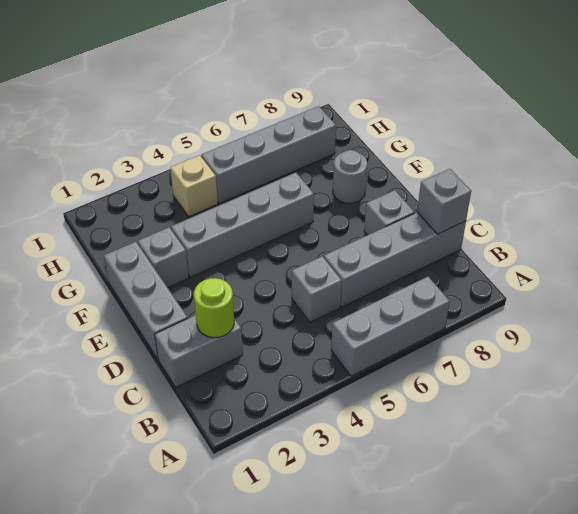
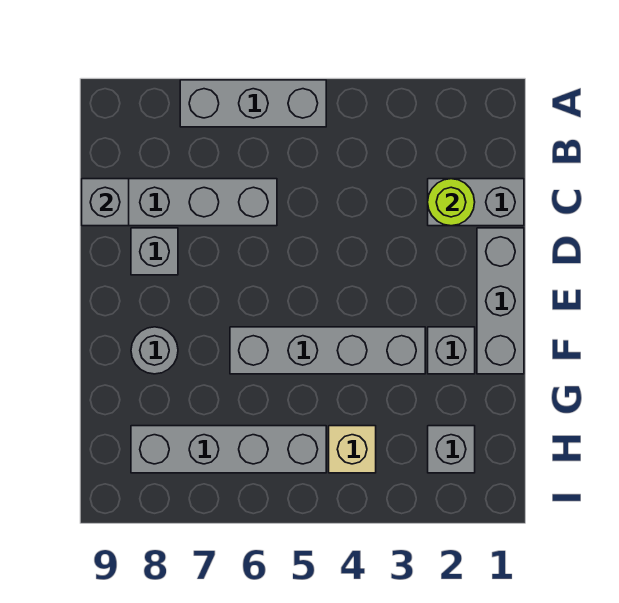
grey 1x1 brick [292,256,342,322] -> grey 1x1 brick moved to [428,426,475,473]

